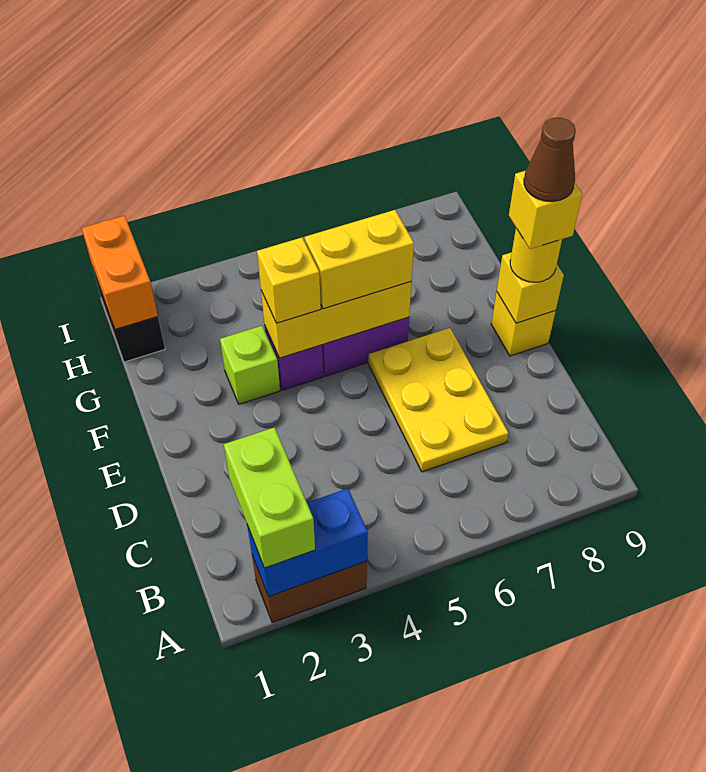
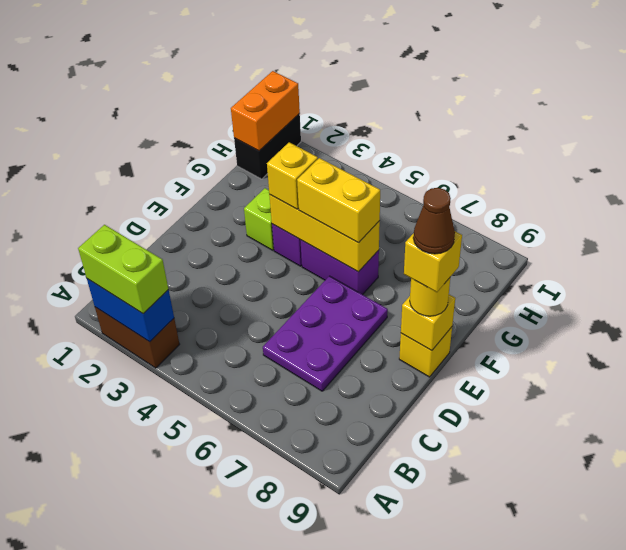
lime 1x2 brick [224,427,315,568] -> lime 1x2 brick turned to [78,225,168,314]
yellow 2x3 plate [368,328,508,472] -> purple 2x3 plate [263,276,388,391]

